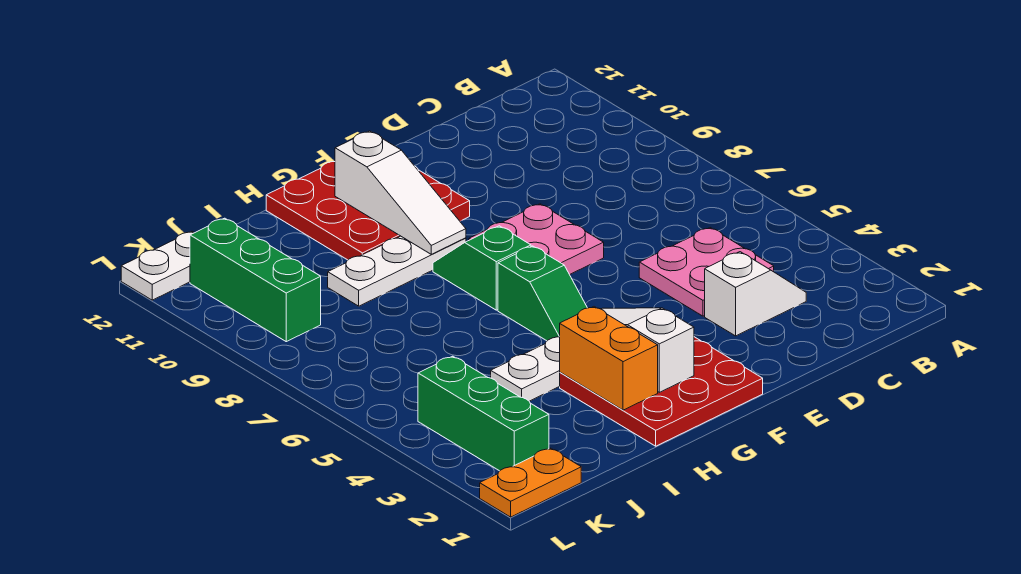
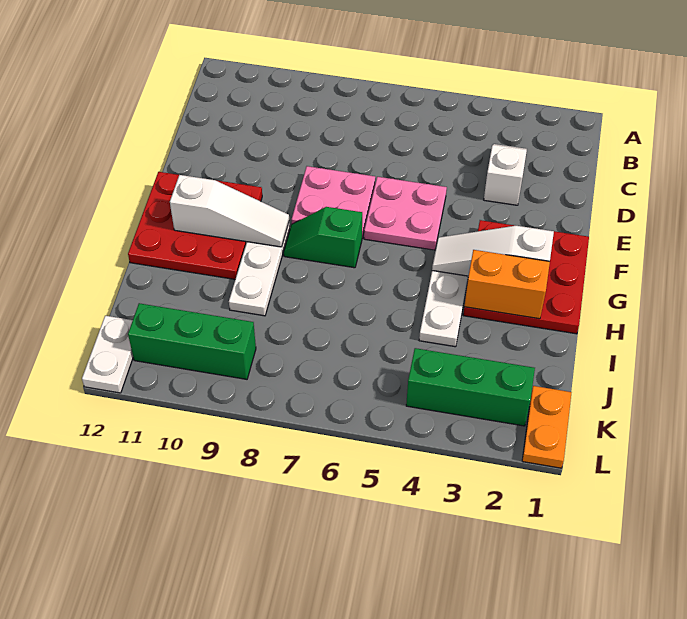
pink 2x2 plate [639,228,774,316] -> pink 2x2 plate moved to [364,177,447,250]
green 1x2 slope [498,246,587,341] -> none

